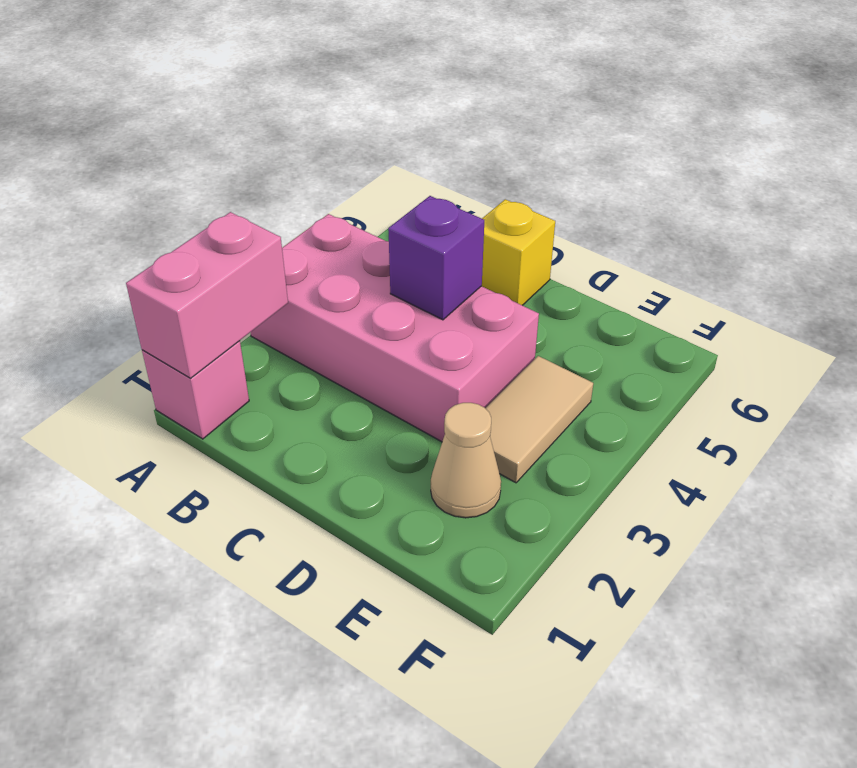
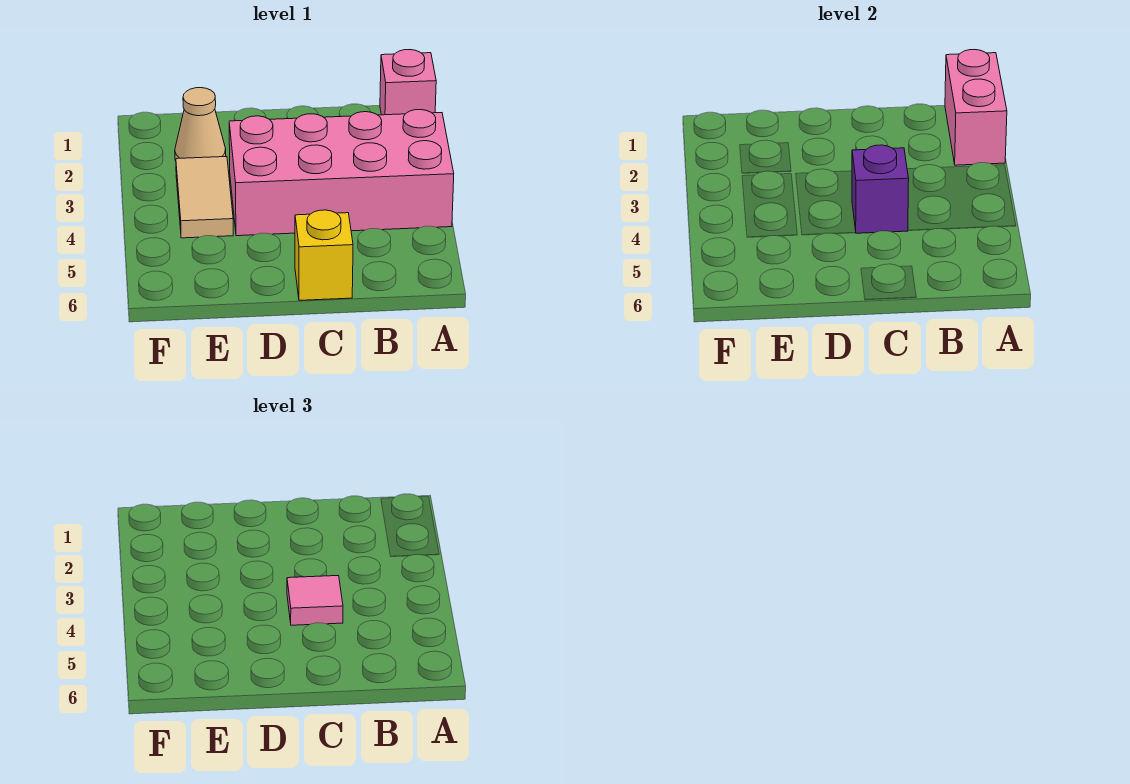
none -> pink 1x1 tile [287,576,343,625]

